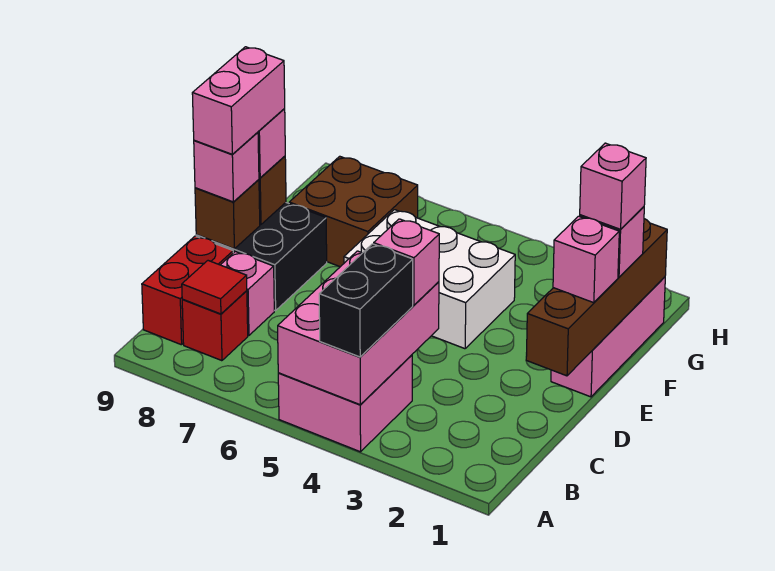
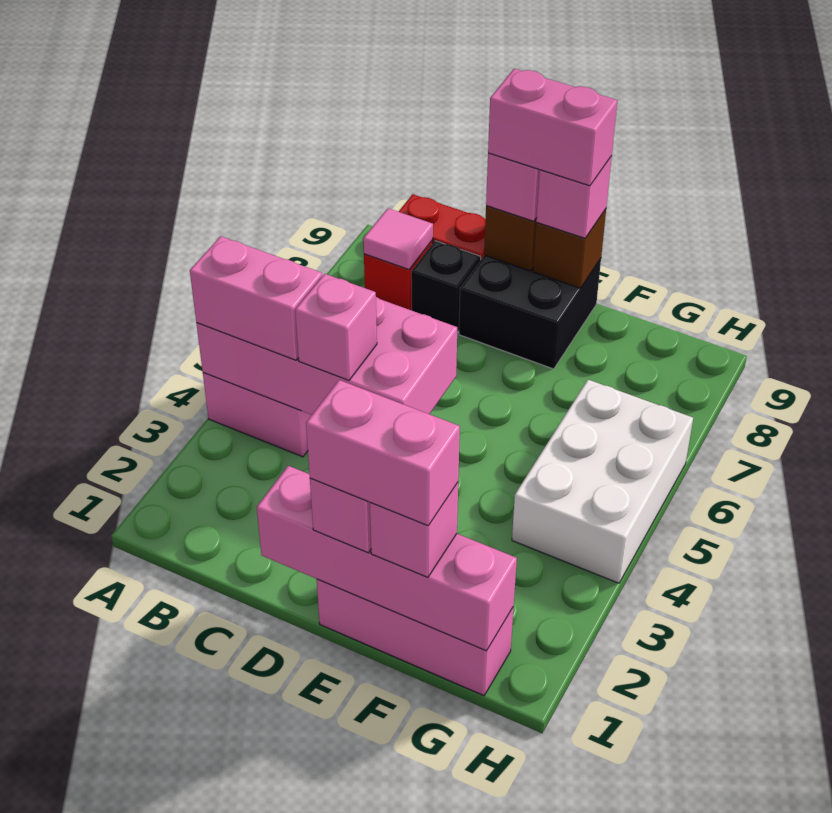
pink 2x3 brick [278,251,439,405] -> pink 2x4 brick [196,297,457,415]
black 1x2 brick [319,244,413,357] -> pink 1x2 brick [190,236,322,360]
red 1x1 tile [182,261,247,314] -> pink 1x1 tile [363,208,433,269]
pink 1x1 brick [221,252,274,335] -> black 1x1 brick [411,241,481,333]
brown 1x4 brick [526,219,667,376] -> pink 1x4 brick [257,466,517,651]
white 2x3 brick [344,210,515,349] -> white 2x3 brick moved to [512,380,693,583]
pink 1x1 brick [580,143,646,229] -> pink 1x2 brick [306,380,460,526]
brown 2x2 brick [289,156,418,267] -> none

